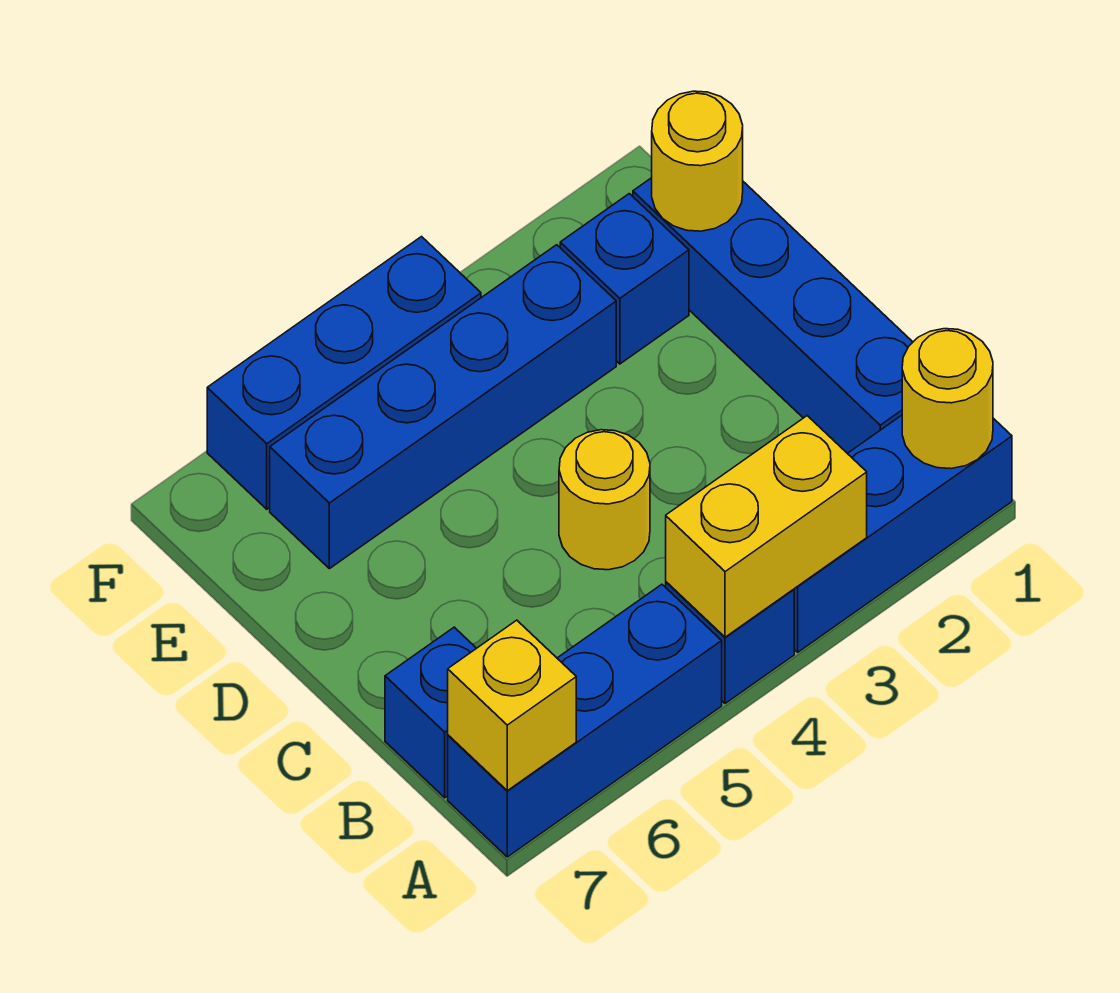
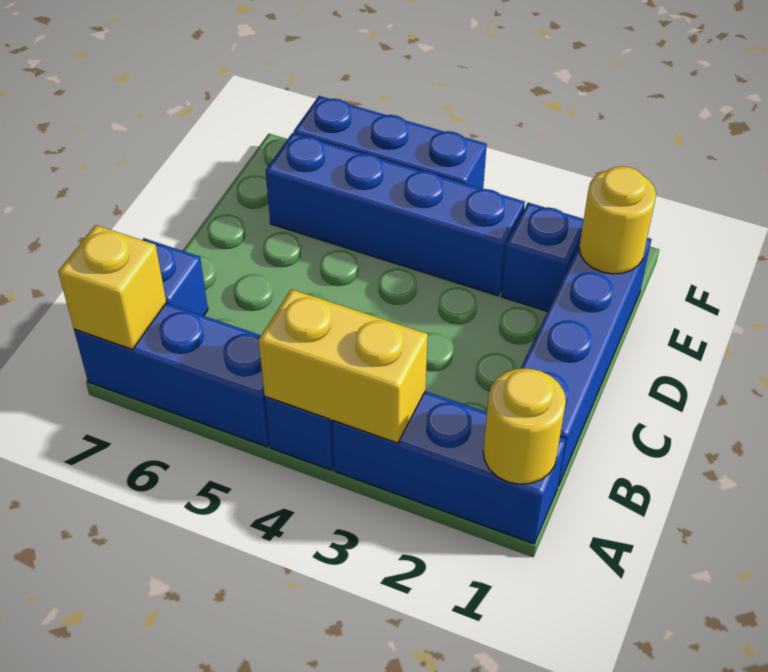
yellow 1x1 round brick [559,430,650,570] -> none

